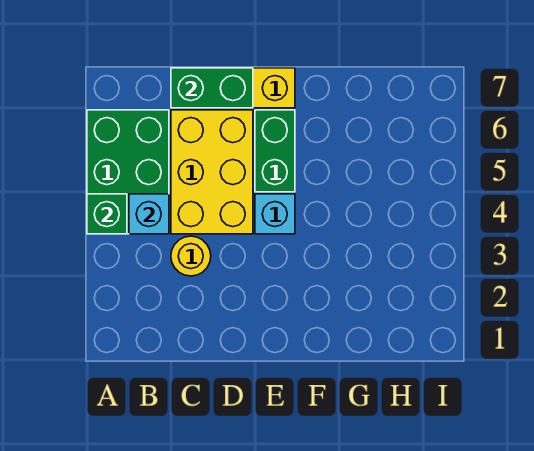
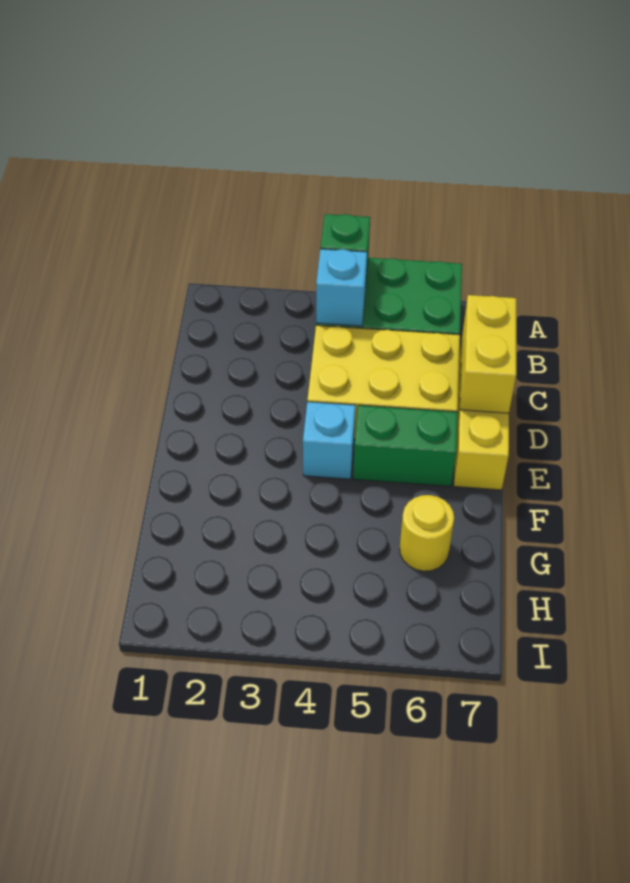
yellow 1x1 round brick [171,236,211,276] -> yellow 1x1 round brick moved to [400,495,454,571]
green 1x2 brick [171,68,253,108] -> yellow 1x2 brick [460,295,516,413]

